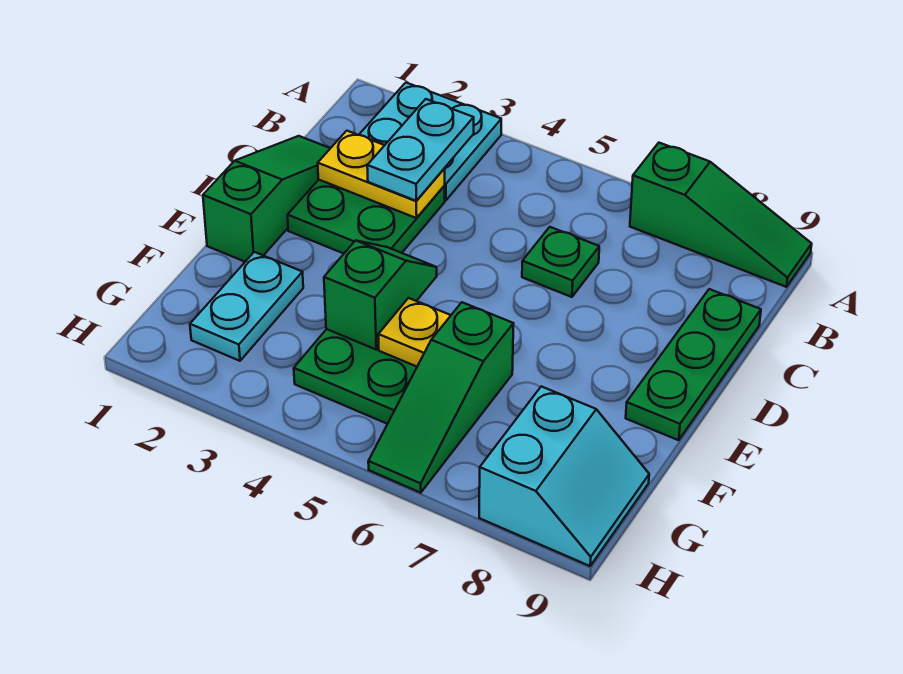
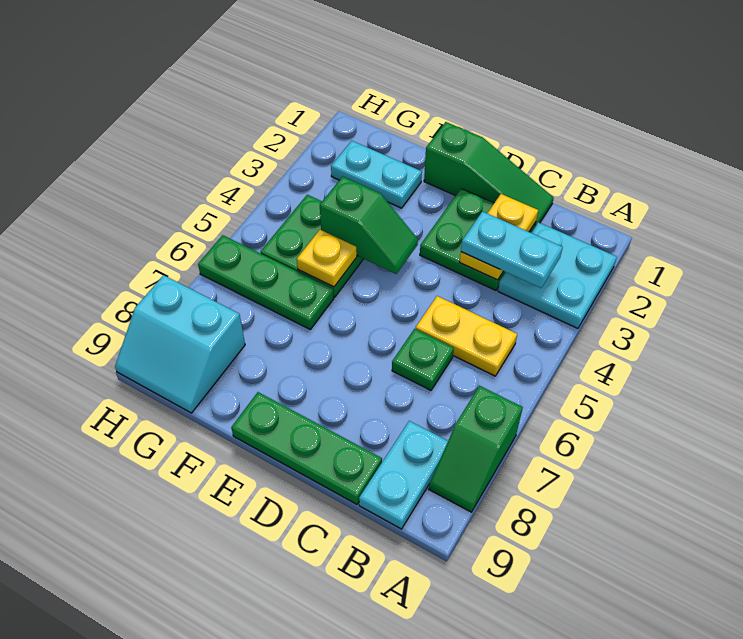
green 1x3 slope [630,143,812,287] -> green 1x2 slope [429,386,523,512]
none -> yellow 1x2 plate [415,296,517,376]
none -> cyan 1x2 plate [359,421,448,529]
green 1x3 slope [368,302,514,493] -> green 1x3 plate [198,235,334,329]

